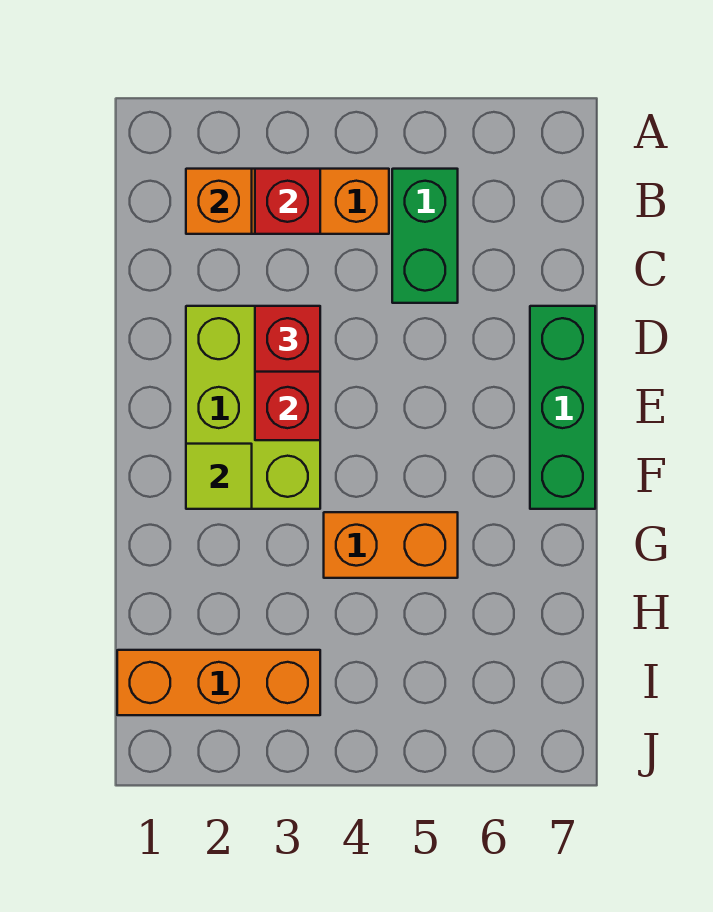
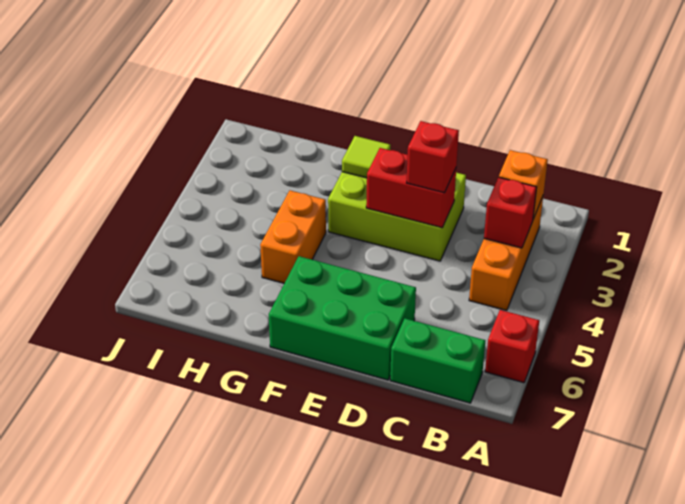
none -> red 1x1 brick [485,310,539,383]
green 1x2 brick [392,169,458,303] -> green 1x2 brick moved to [390,319,485,403]
green 1x3 brick [530,306,595,509] -> green 2x3 brick [269,256,416,380]
orange 1x3 brick [117,650,320,715] -> none

